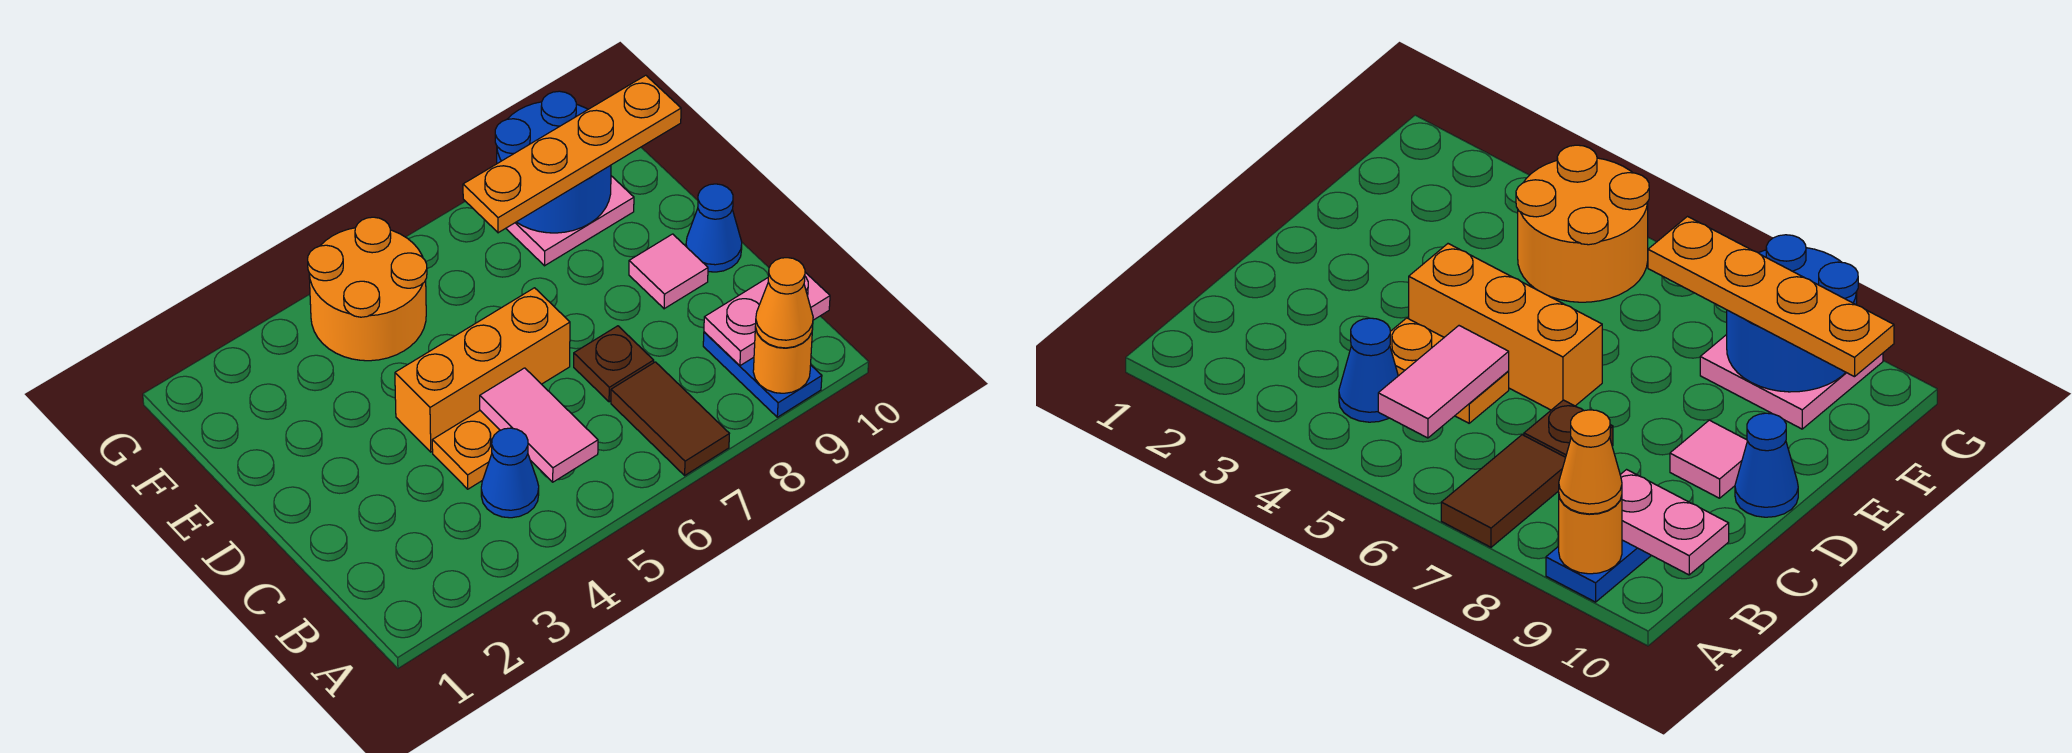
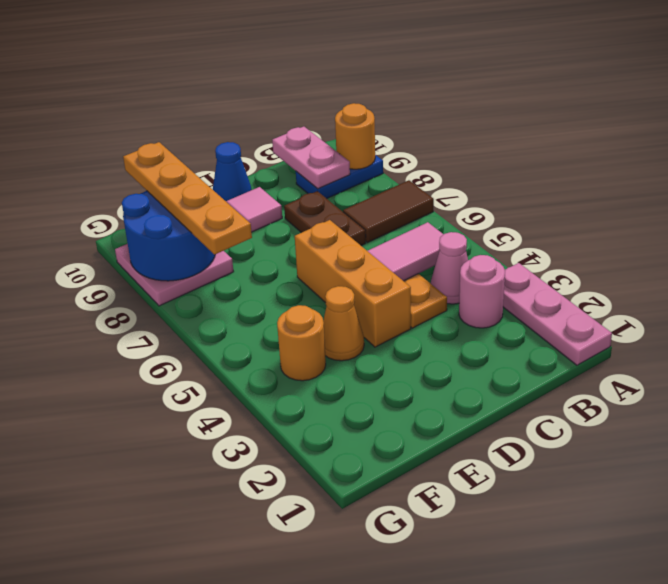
none -> pink 1x3 plate [503,263,612,365]
orange 1x1 cone [755,258,813,348] -> orange 1x1 cone moved to [323,286,364,361]
none -> pink 1x1 round brick [459,255,505,328]
blue 1x1 cone [481,428,539,518] -> pink 1x1 cone [431,232,468,304]
brown 1x1 plate [574,326,654,402] -> brown 1x2 plate [284,191,366,246]
orange 2x2 round brick [308,217,427,361] -> orange 1x1 round brick [277,305,326,381]

